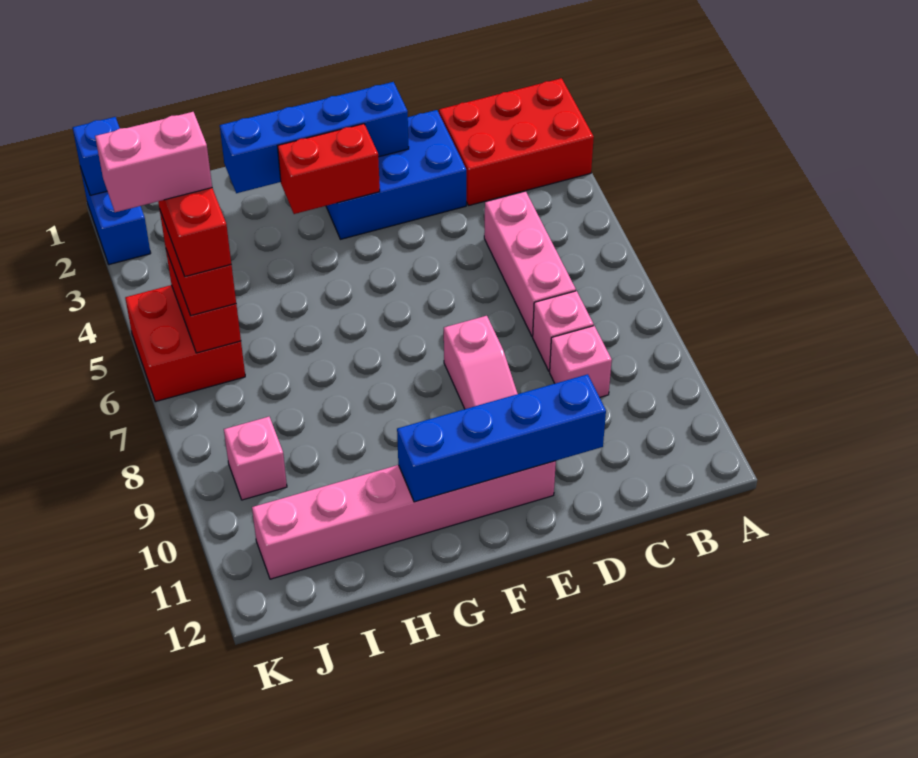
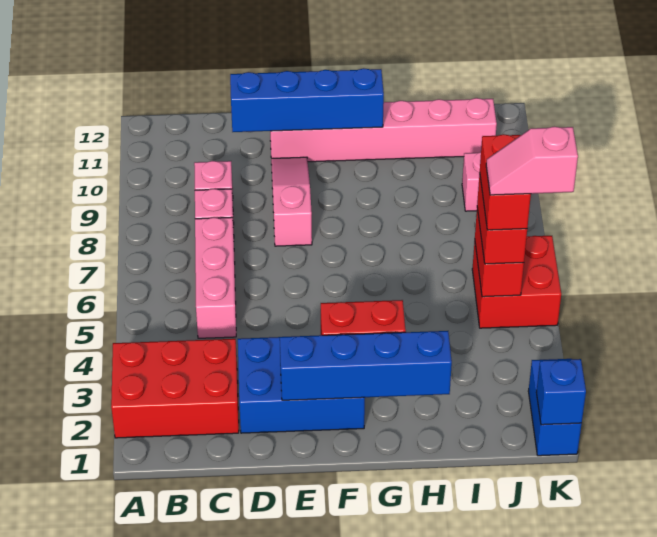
pink 1x2 brick [95,112,212,212] -> pink 1x2 slope [486,127,578,195]

